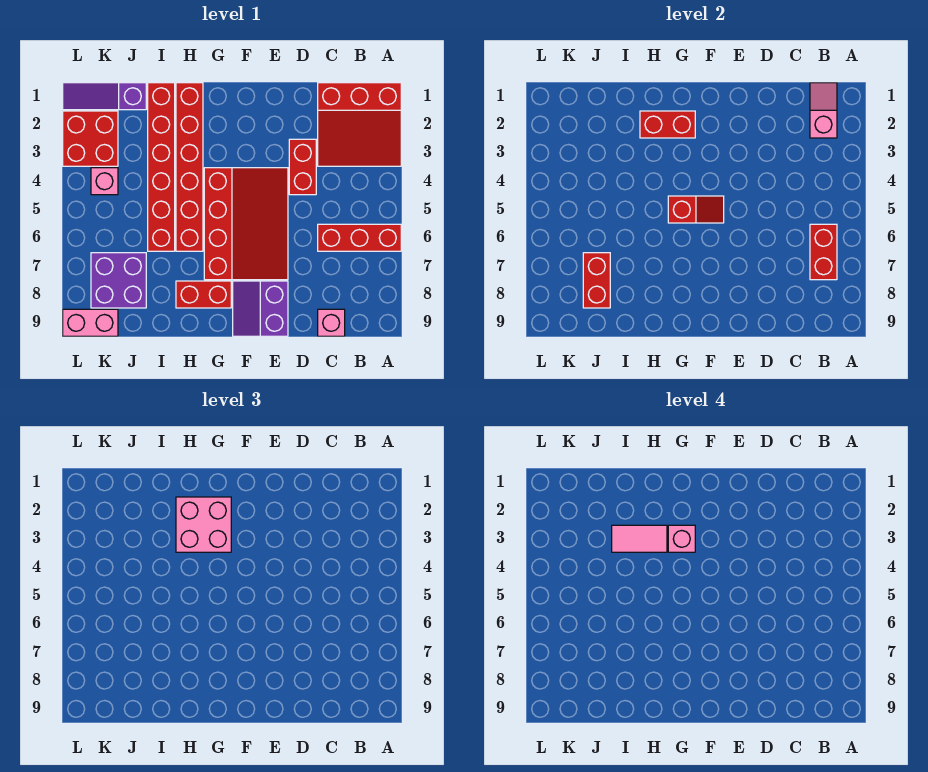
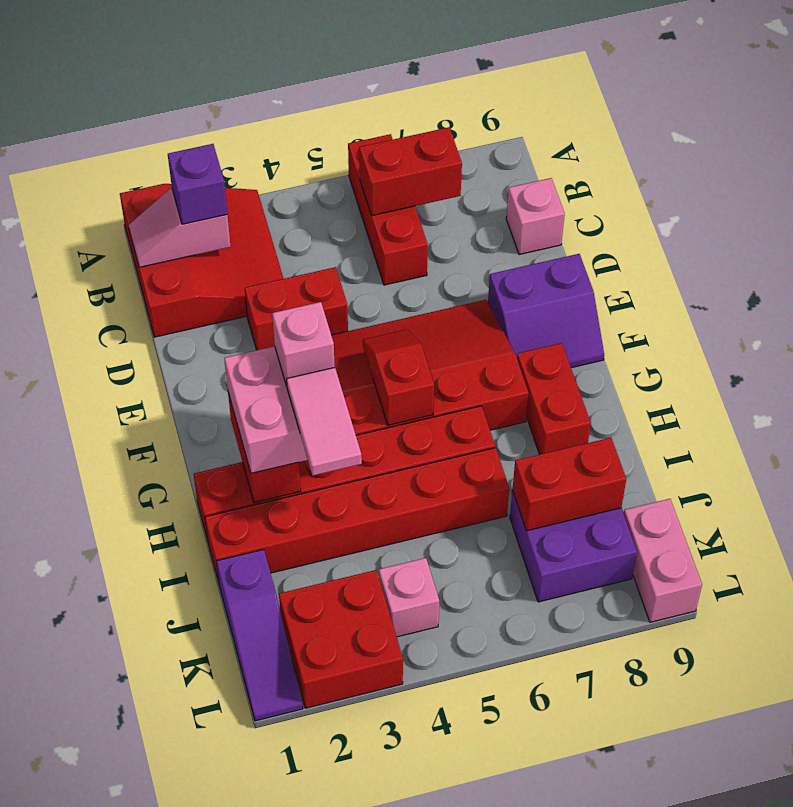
none -> purple 1x1 brick [168,144,227,224]

